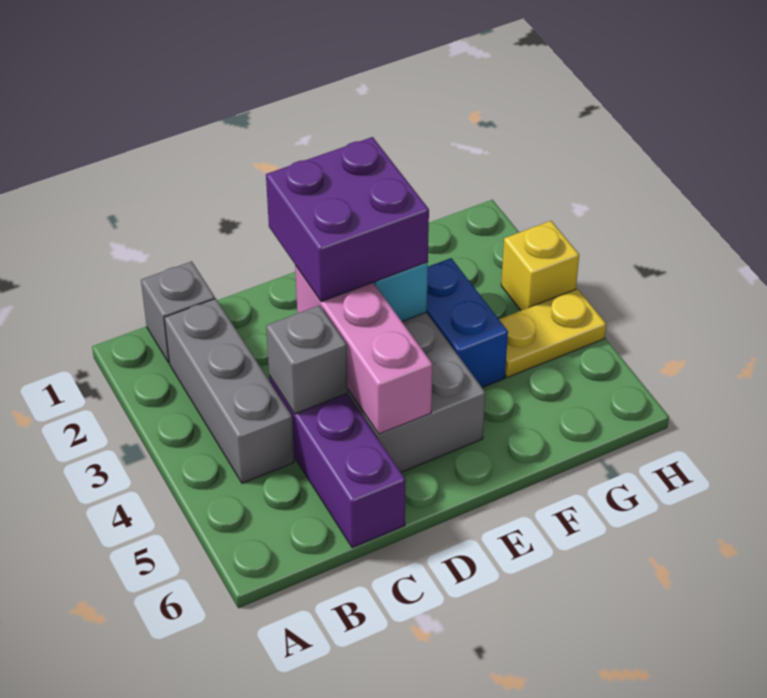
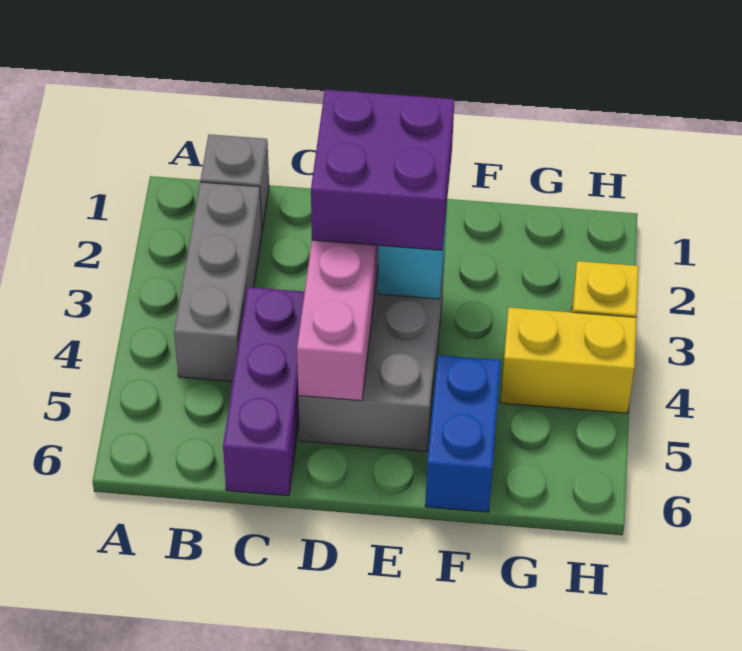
grey 1x1 brick [266,305,348,414] -> none
blue 1x2 brick [426,258,508,388] -> blue 1x2 brick moved to [425,355,501,512]
yellow 1x2 plate [499,289,606,377] -> yellow 1x2 brick [501,308,637,413]

